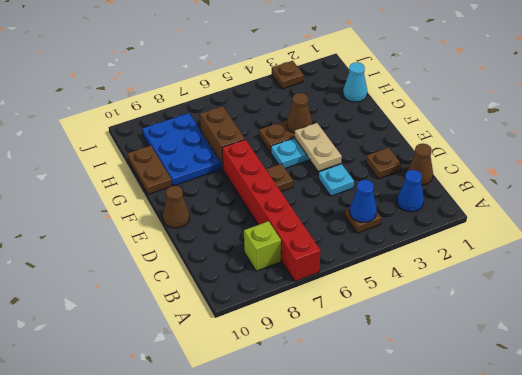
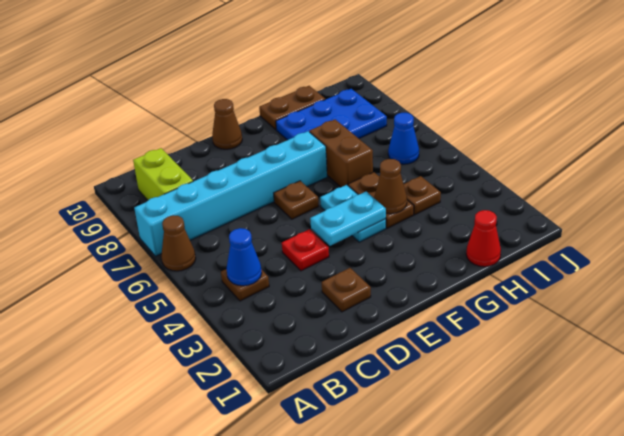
red 1x6 brick [222,140,320,281] -> cyan 1x6 brick [134,131,327,256]
blue 1x1 cone [397,170,424,212] -> blue 1x1 cone moved to [388,113,419,164]
lime 1x1 brick [244,221,281,271] -> lime 1x2 brick [133,148,193,200]
brown 1x1 cone [408,143,433,185] -> brown 1x1 cone moved to [162,215,196,271]
cyan 1x1 plate [319,164,354,196] -> red 1x1 plate [282,229,329,271]
tan 1x2 plate [295,123,342,171] -> cyan 1x2 plate [310,192,386,246]
brown 1x2 brick [200,106,245,169] -> brown 1x2 brick turned to [309,120,373,187]
cyan 1x1 cone [343,62,367,102] -> red 1x1 cone [466,210,501,267]
brown 1x1 plate [272,61,304,89] -> brown 1x1 plate moved to [404,176,441,215]

